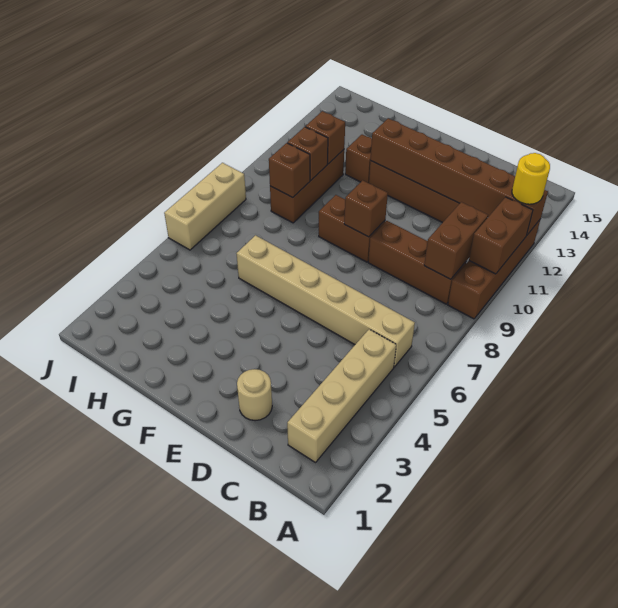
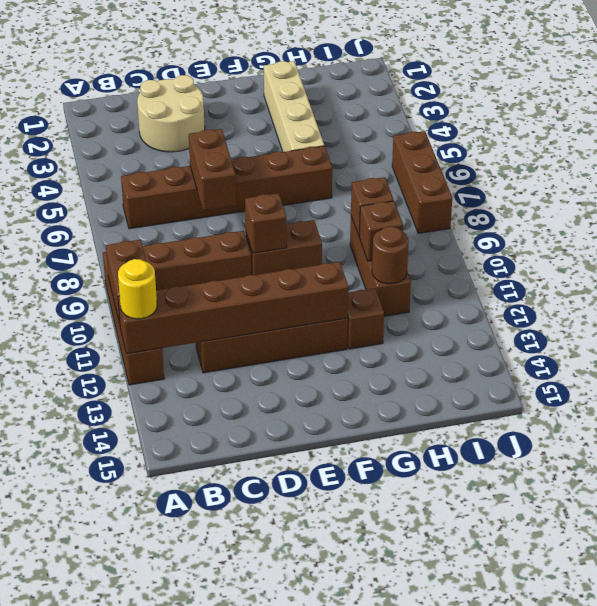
tan 1x4 brick [287,329,396,463] -> tan 1x4 brick moved to [264,61,324,152]
tan 1x6 brick [237,235,415,367] -> brown 1x6 brick [121,146,332,229]
brown 1x2 brick [424,202,488,279] -> brown 1x2 brick moved to [189,129,236,210]
tan 1x1 round brick [237,369,272,421] -> tan 2x2 round brick [137,75,205,152]
brown 1x1 brick [306,111,345,164] -> brown 1x1 round brick [372,227,409,284]
tan 1x3 brick [164,163,246,250] -> brown 1x3 brick [392,131,452,233]

